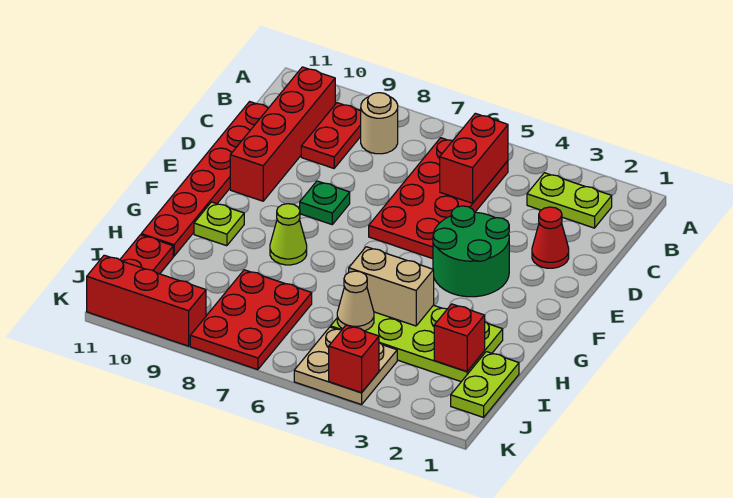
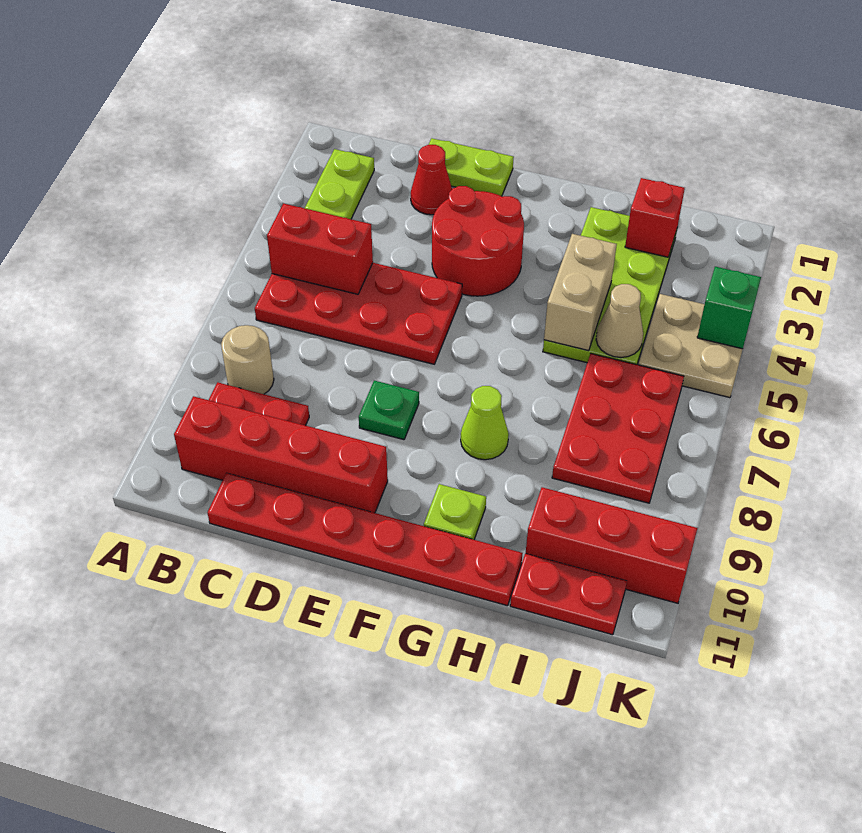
green 2x2 round brick [433,206,509,297] -> red 2x2 round brick [432,186,524,296]
lime 1x2 plate [451,352,519,417] -> lime 1x2 plate moved to [429,138,514,196]
red 2x3 plate [190,270,312,370] -> red 2x3 plate turned to [552,354,684,503]
red 1x1 brick [329,325,379,393] -> green 1x1 brick [697,267,761,349]
red 1x3 brick [87,255,206,346] -> red 1x3 brick turned to [526,487,698,603]

